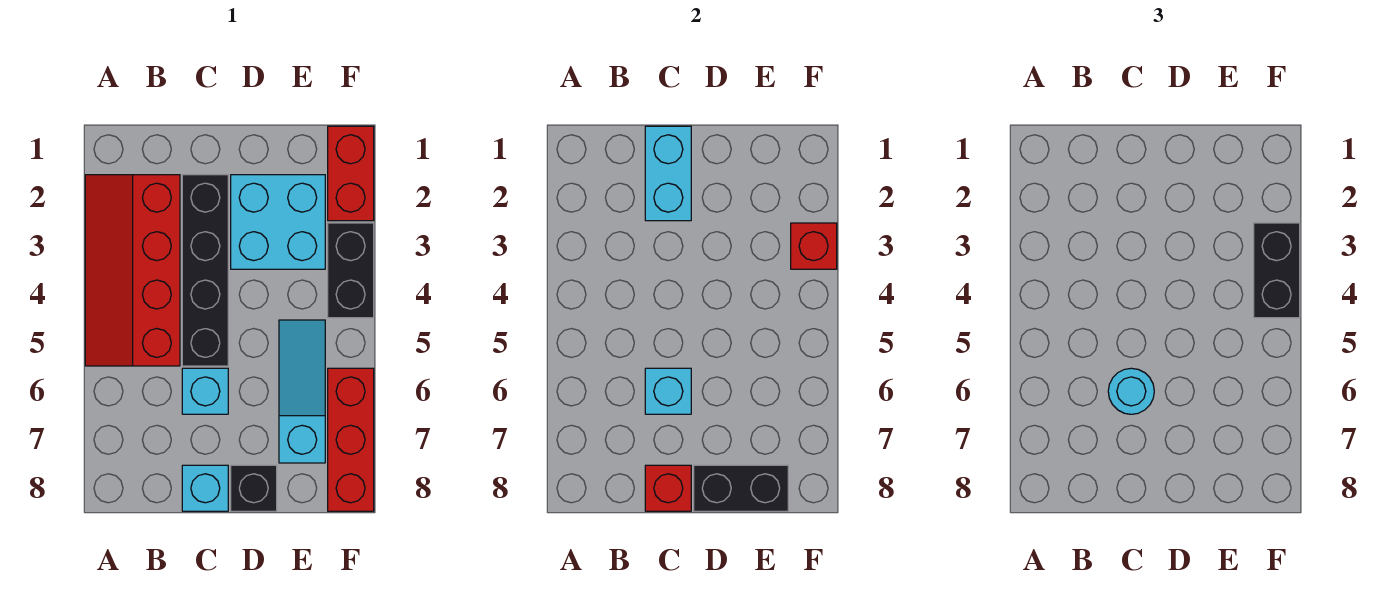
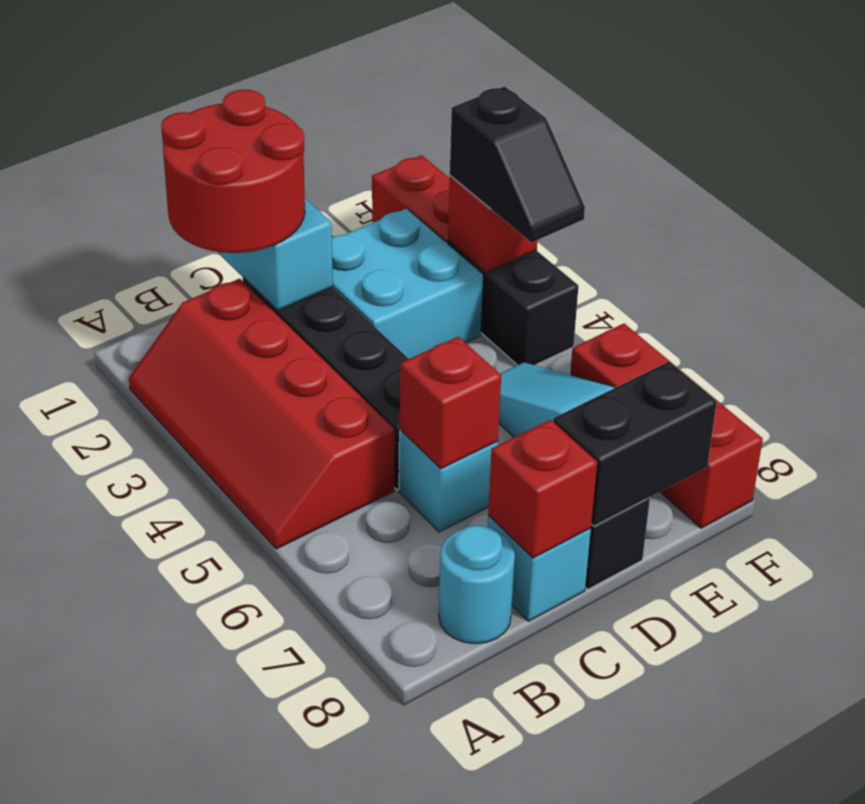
none -> red 2x2 round brick [161,90,305,253]
cyan 1x1 brick [645,368,691,414] -> red 1x1 brick [400,337,501,469]
cyan 1x1 round brick [1108,368,1154,414] -> cyan 1x1 round brick moved to [439,526,515,644]
black 1x2 brick [1254,223,1300,318] -> black 1x2 slope [450,86,585,243]

